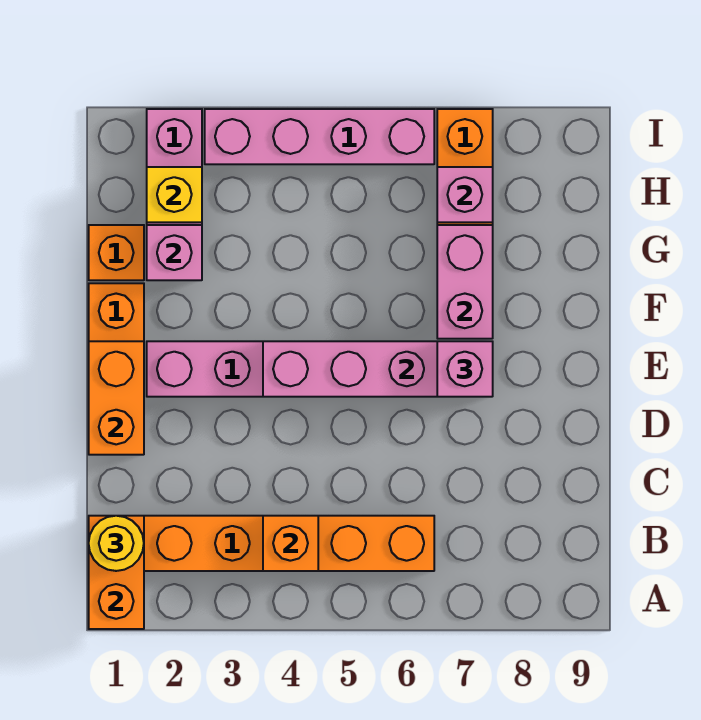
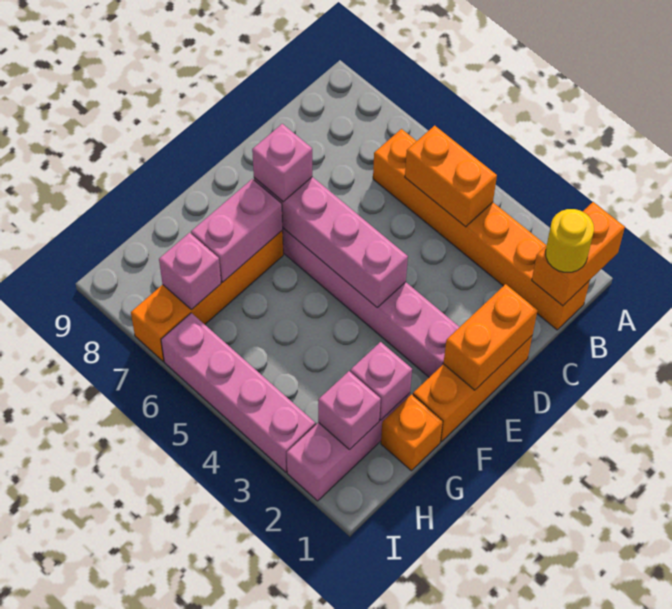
orange 1x1 brick [263,516,318,571] -> orange 1x2 brick [405,126,497,227]
yellow 1x1 brick [147,167,202,222] -> pink 1x1 brick [318,371,381,450]

